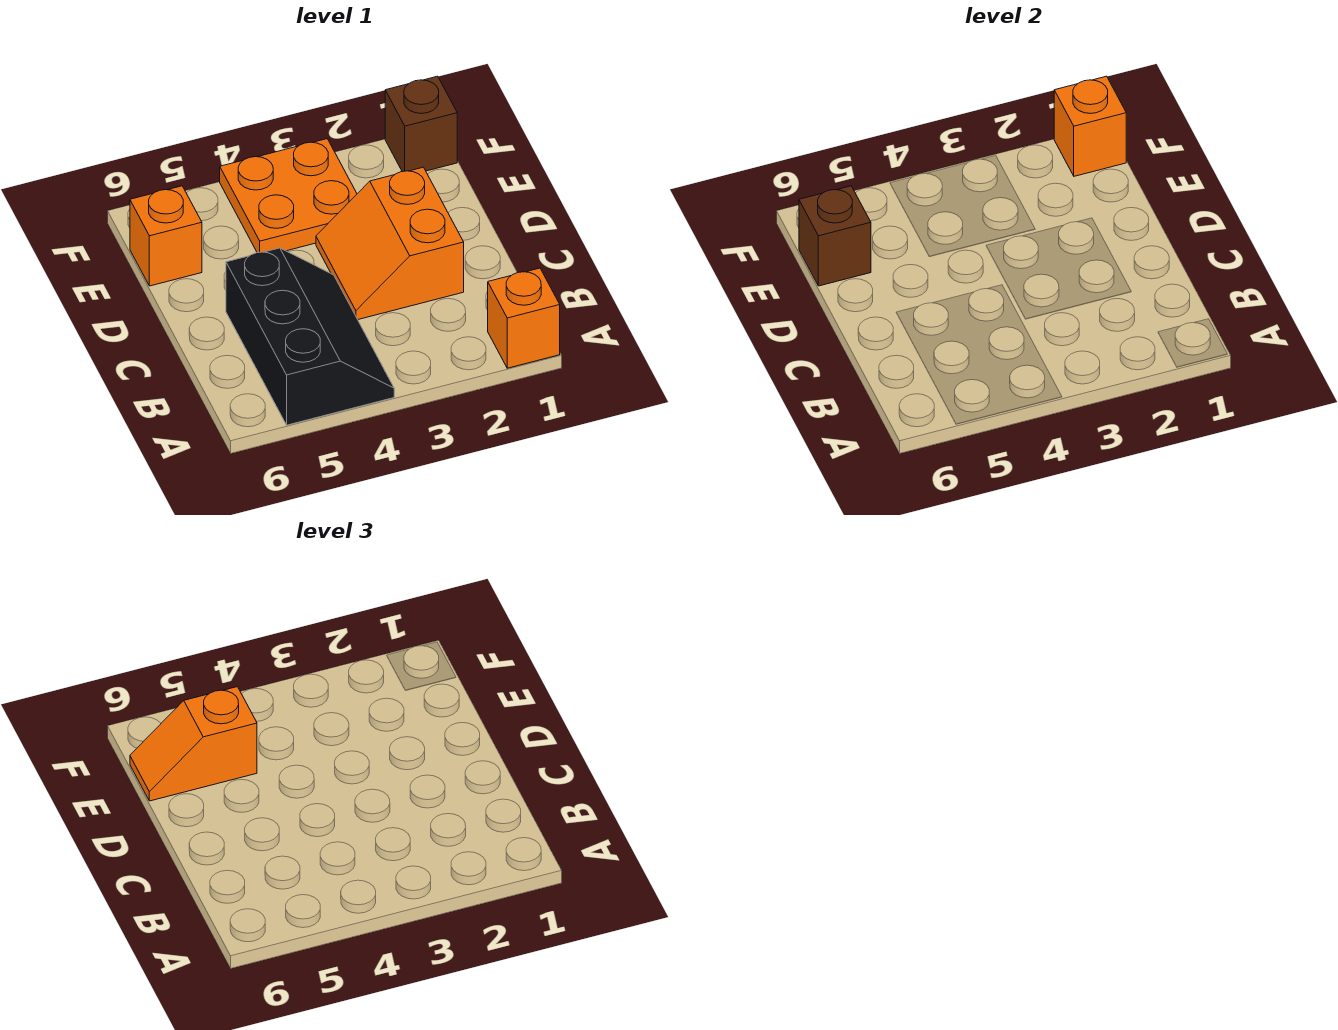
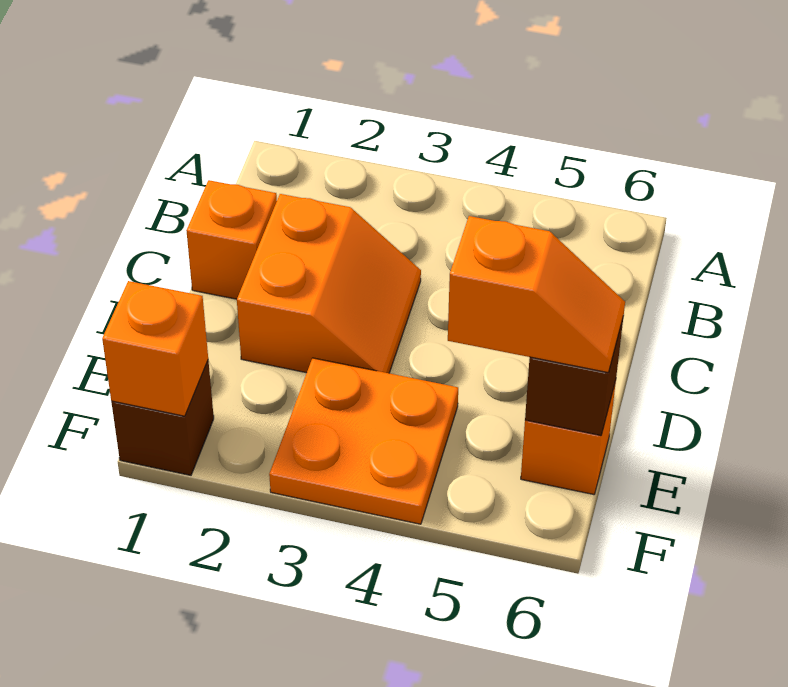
orange 1x1 brick [488,268,560,368] -> orange 1x1 brick moved to [186,180,277,299]
black 2x3 slope [226,248,394,425] -> none

